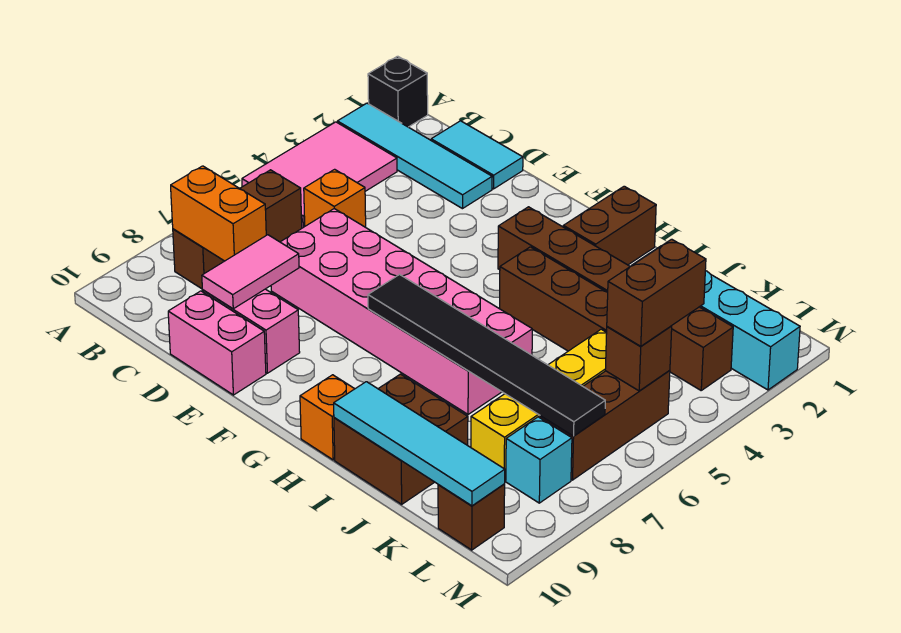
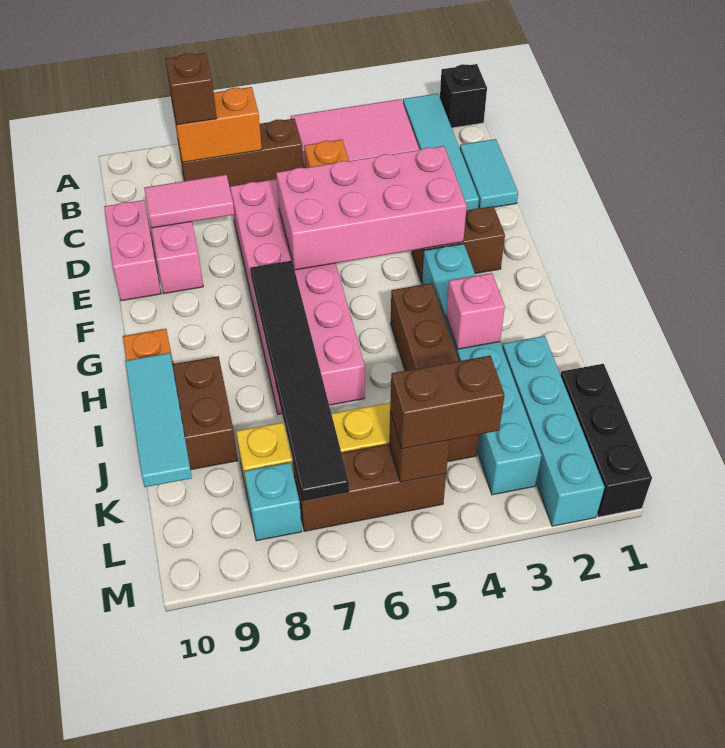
orange 1x2 brick [171,166,266,261] -> orange 1x2 brick turned to [172,87,262,162]
none -> pink 2x4 brick [276,146,467,270]
brown 1x6 brick [498,207,733,390] -> cyan 1x6 brick [422,244,542,495]
brown 1x2 brick [563,186,656,265] -> brown 1x2 brick moved to [412,206,505,283]
none -> pink 1x1 brick [446,273,505,349]
cyan 1x4 tile [334,382,505,506] -> cyan 1x3 tile [125,353,192,487]
none -> black 1x3 brick [561,364,652,517]
brown 1x1 brick [438,484,505,550] -> brown 1x1 brick moved to [165,53,217,125]

